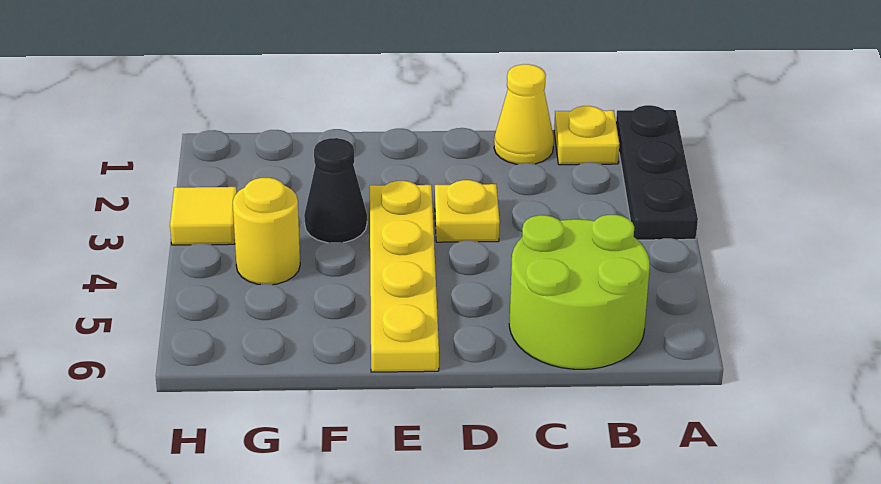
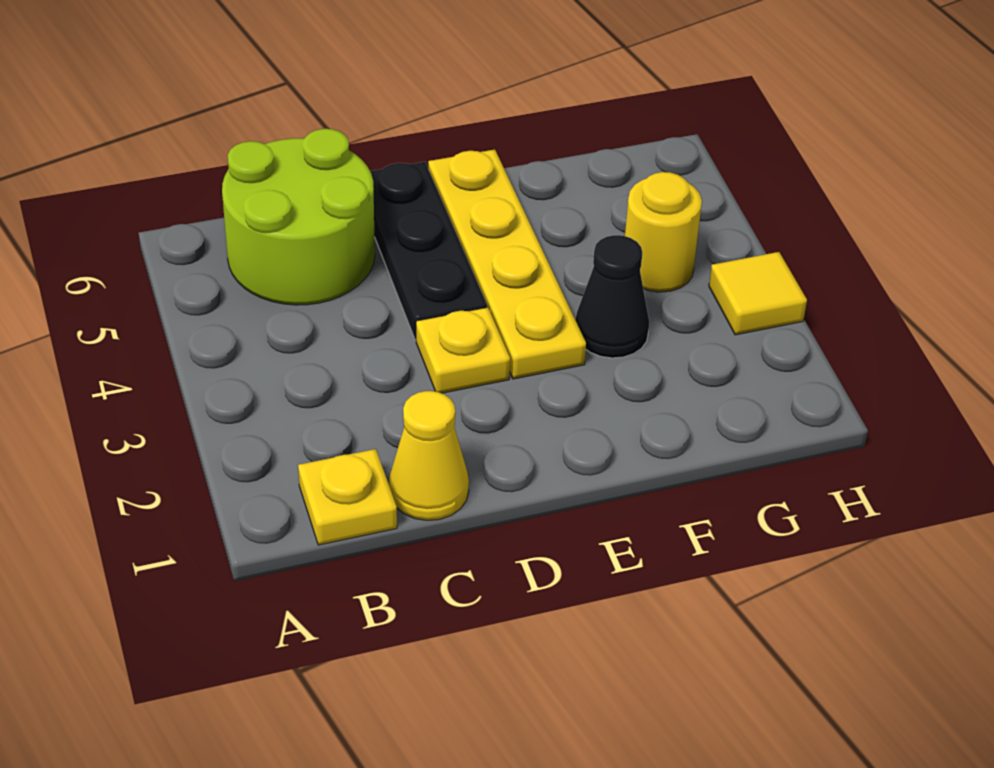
black 1x3 plate [616,105,698,240] -> black 1x3 plate moved to [370,162,487,340]

